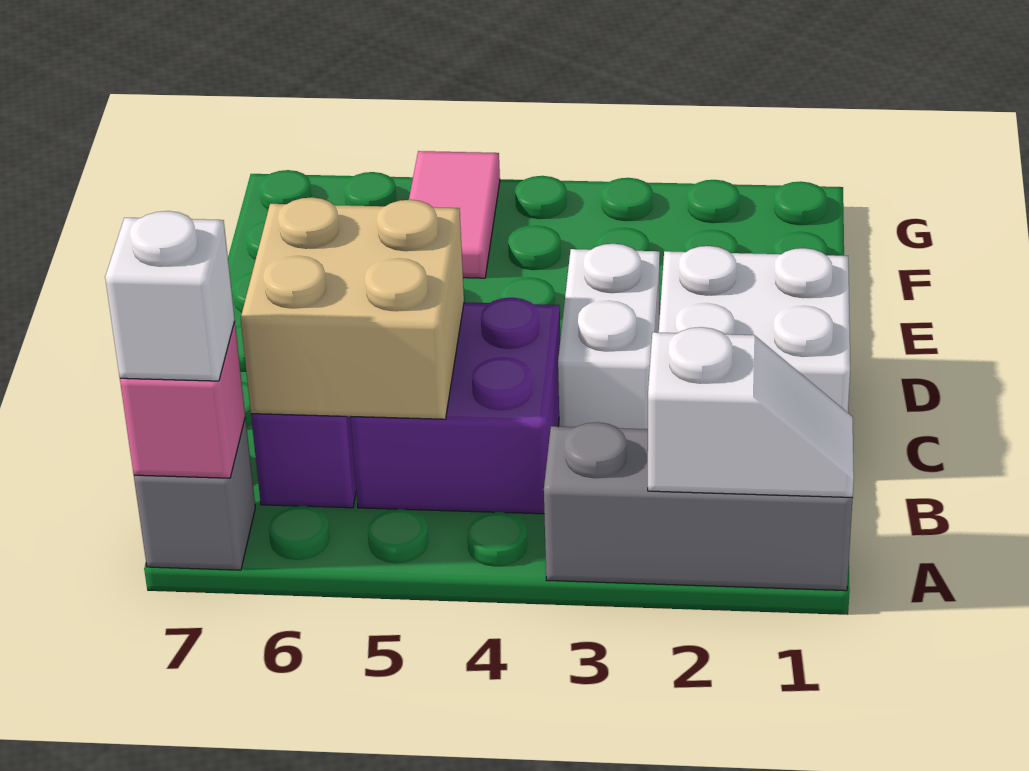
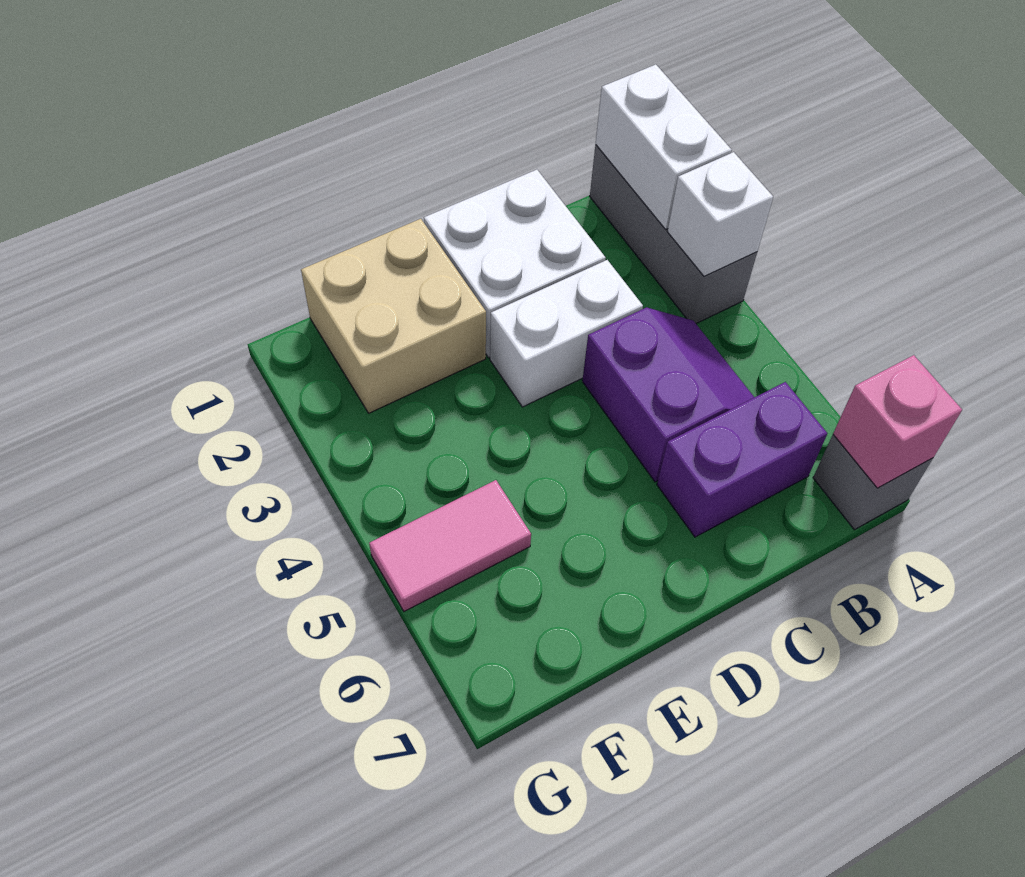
white 1x2 slope [648,327,854,497] -> white 1x2 brick [596,64,732,229]
white 1x1 brick [105,211,235,381] -> white 1x1 brick moved to [667,152,773,277]
purple 2x2 brick [350,298,560,514] -> purple 2x2 slope [582,307,754,482]
tan 2x2 brick [241,197,464,419] -> tan 2x2 brick moved to [301,219,486,413]

